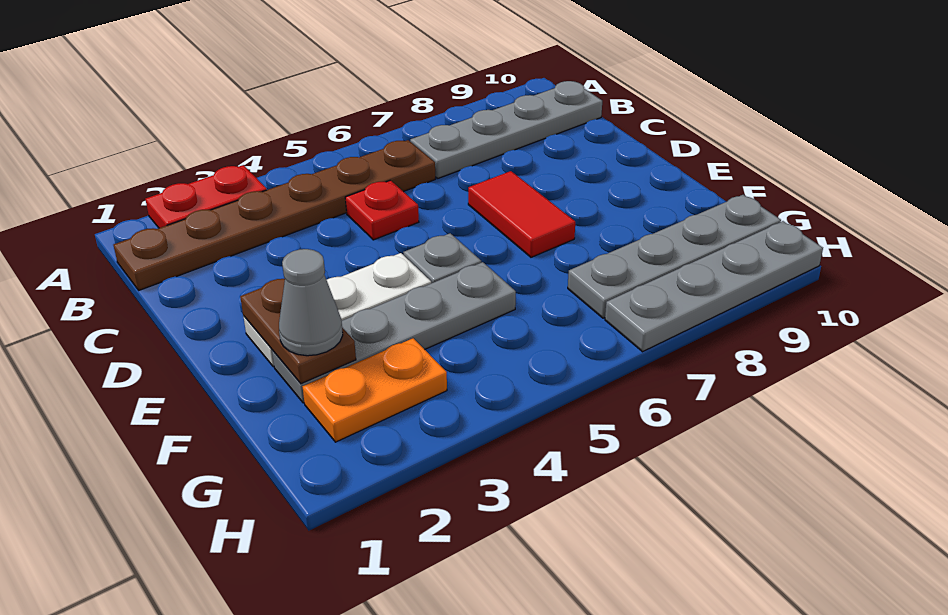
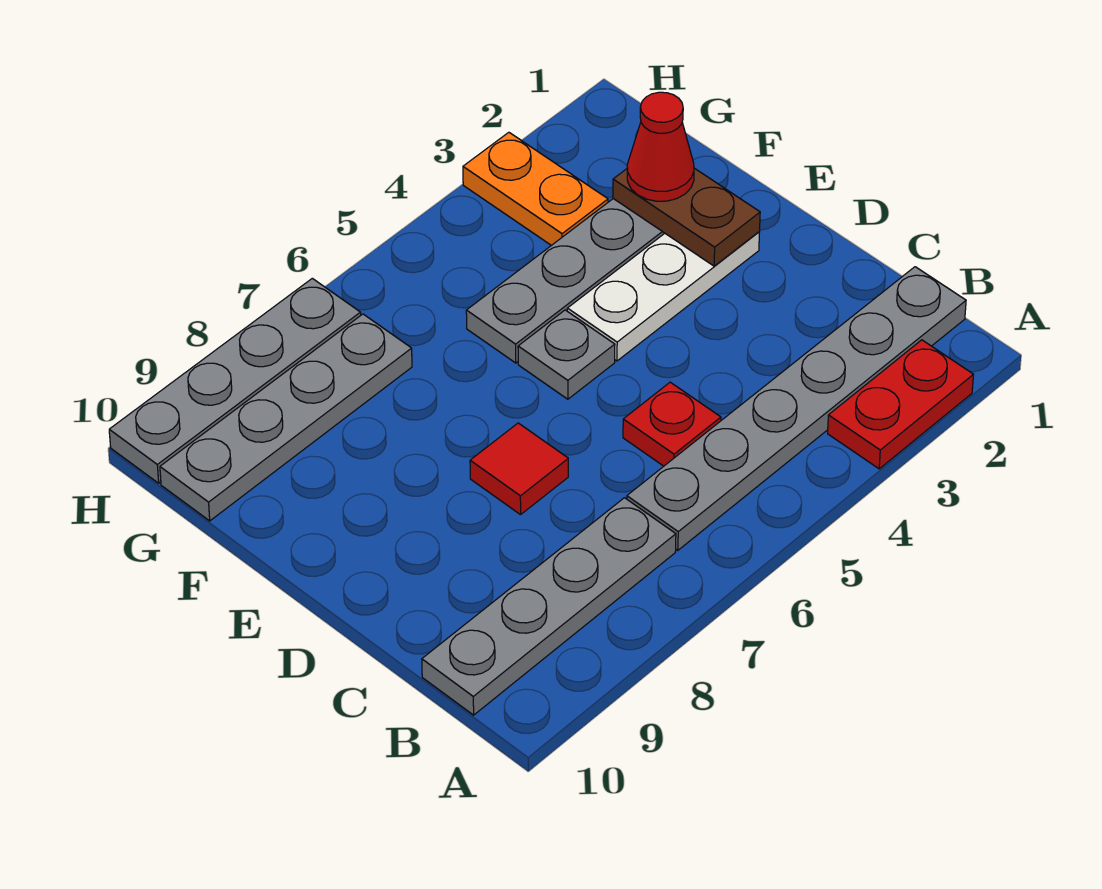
brown 1x6 plate [113,140,435,290] -> grey 1x6 plate [627,267,966,550]
red 1x2 tile [468,171,575,257] -> red 1x1 tile [470,423,568,515]
grey 1x1 cone [279,249,343,356] -> red 1x1 cone [627,92,694,201]
orange 1x2 plate [303,338,447,442] -> orange 1x2 plate turned to [463,132,608,245]

